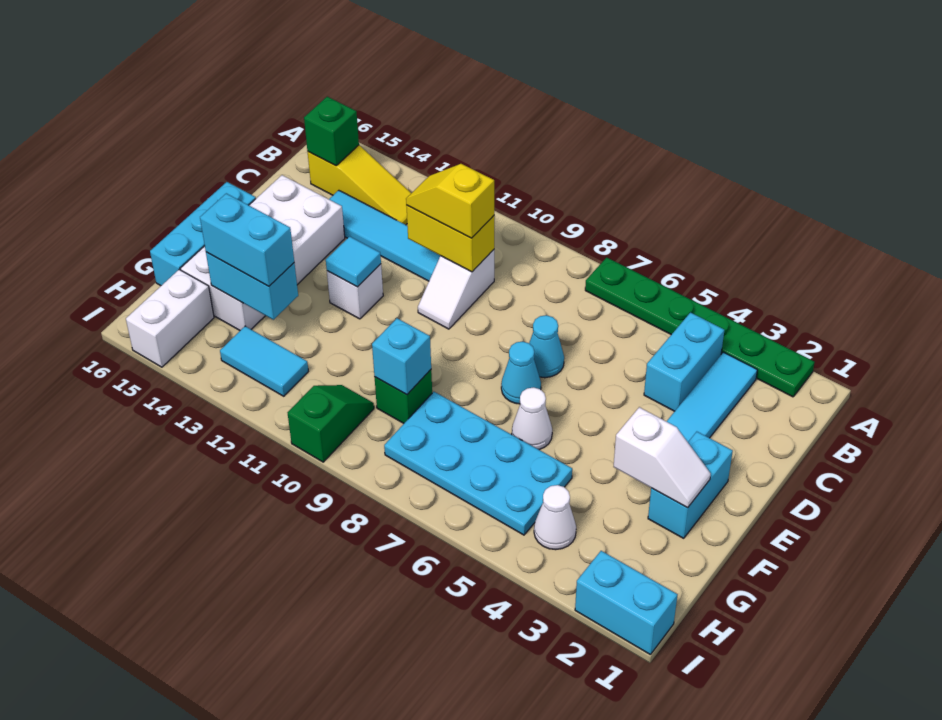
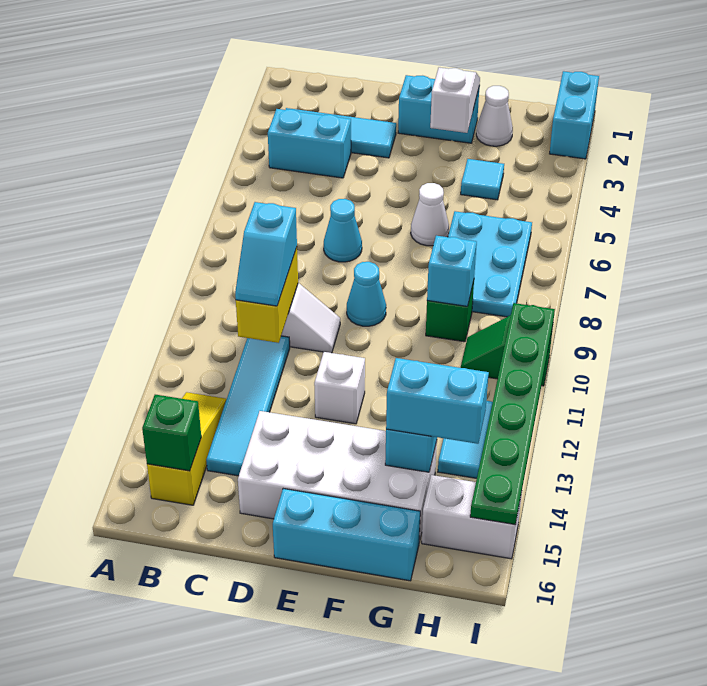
green 1x6 plate [585,257,815,397] -> green 1x6 plate moved to [470,303,555,525]
yellow 1x2 slope [406,164,494,238] -> cyan 1x2 slope [235,202,297,306]
cyan 1x1 cone [501,342,541,404] -> cyan 1x1 cone moved to [347,262,386,326]
cyan 1x1 tile [326,236,381,287] -> cyan 1x1 tile moved to [461,159,504,200]
cyan 2x4 plate [384,392,572,535] -> cyan 2x3 plate [448,211,532,317]
cyan 1x2 brick [200,193,294,286] -> cyan 1x2 brick turned to [386,358,489,444]
white 1x1 cone [534,485,576,550] -> white 1x1 cone moved to [476,86,513,146]

